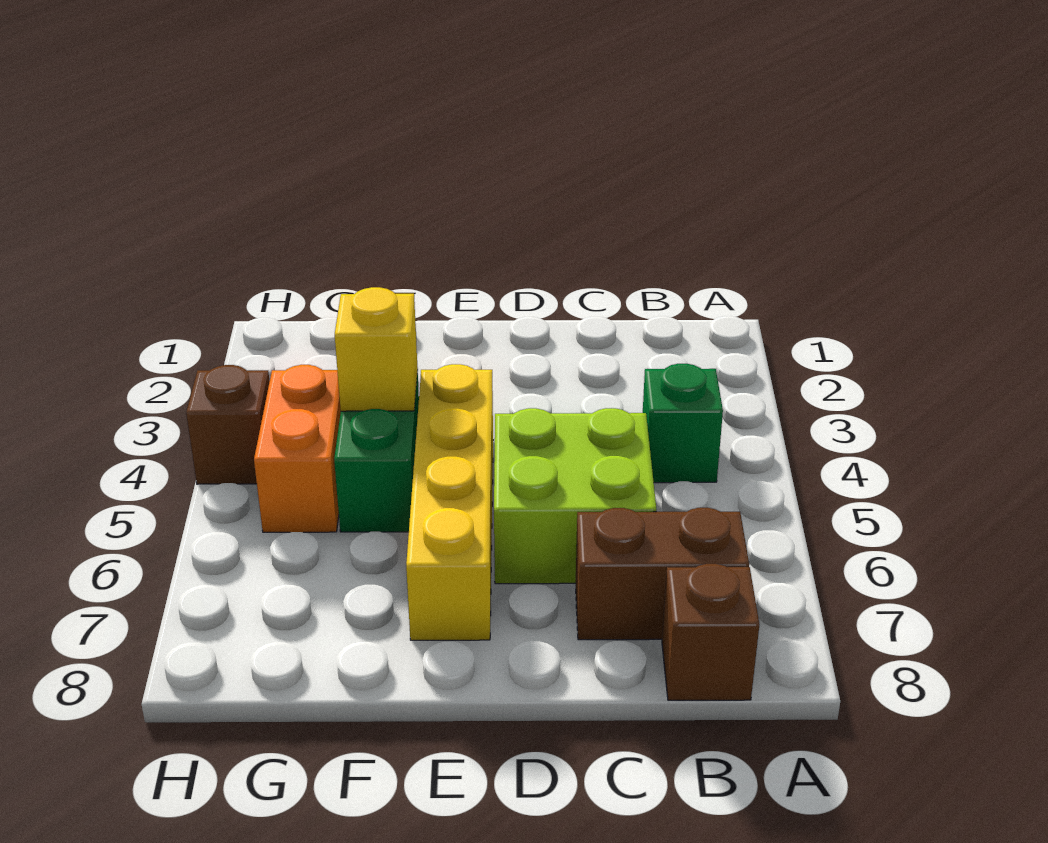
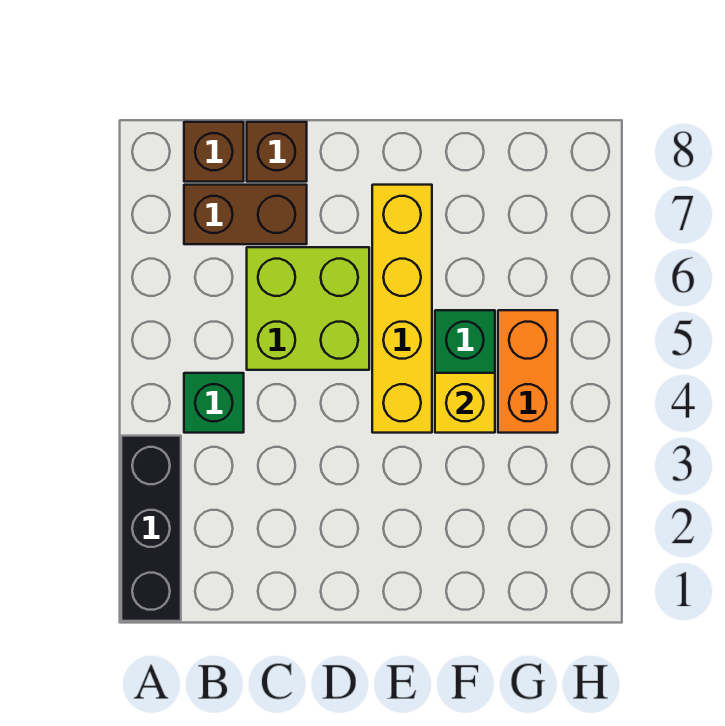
none -> black 1x3 brick [121,436,181,621]
brown 1x1 brick [186,365,270,484] -> brown 1x1 brick moved to [247,122,307,182]

